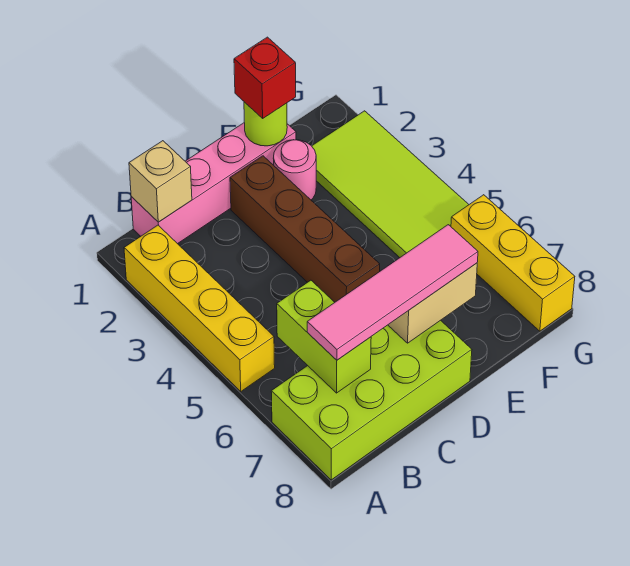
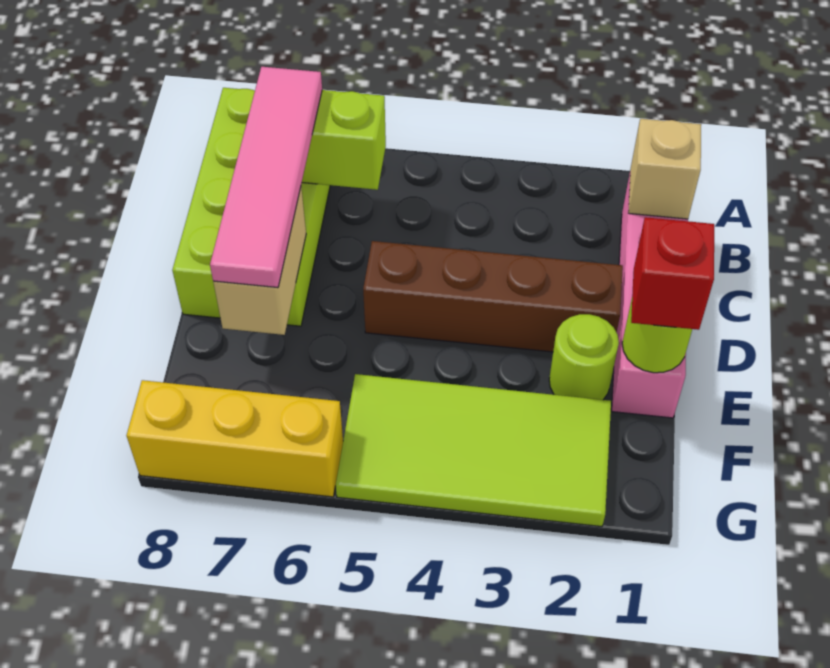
yellow 1x4 brick [124,225,275,391] -> none
pink 1x1 round brick [274,140,316,200] -> lime 1x1 round brick [549,314,619,400]

